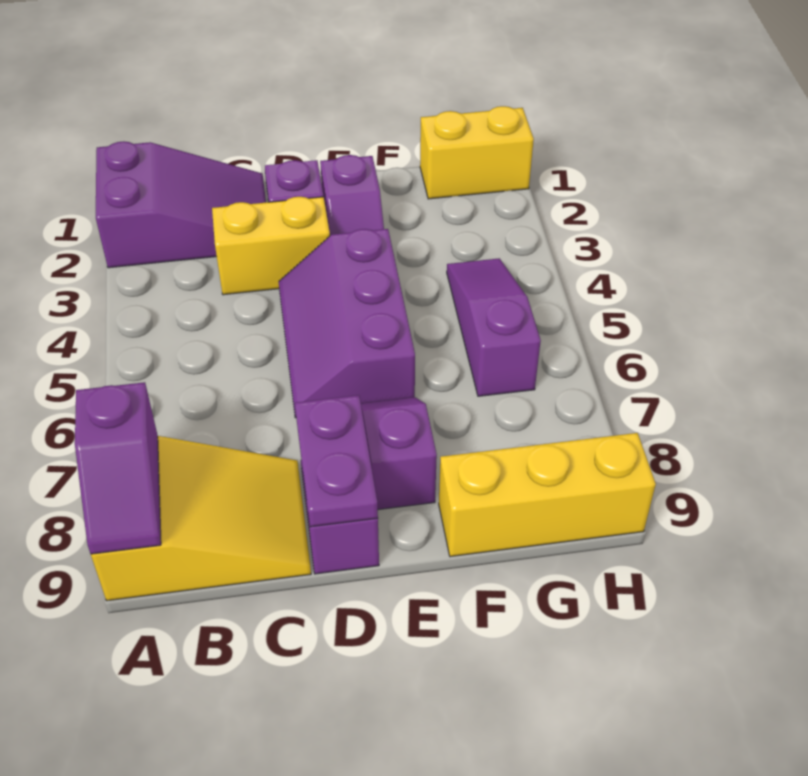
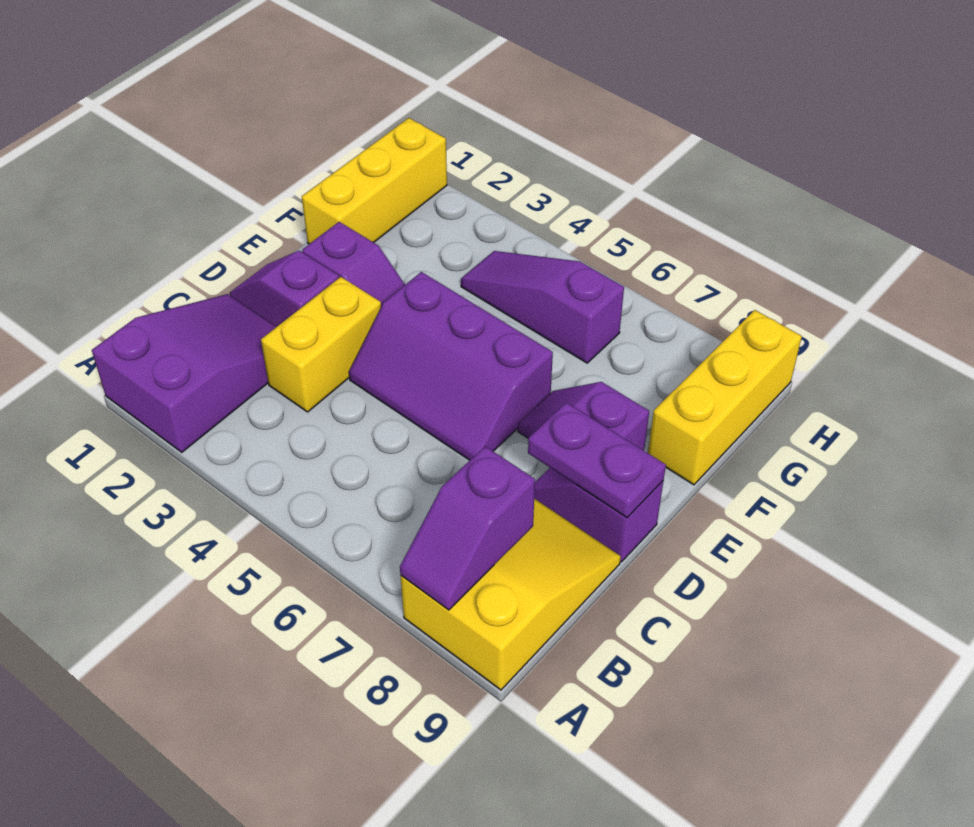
purple 1x2 slope [75,382,161,554] -> purple 1x2 slope turned to [400,446,535,610]
yellow 1x2 brick [420,106,534,199] -> yellow 1x3 brick [302,118,447,244]

